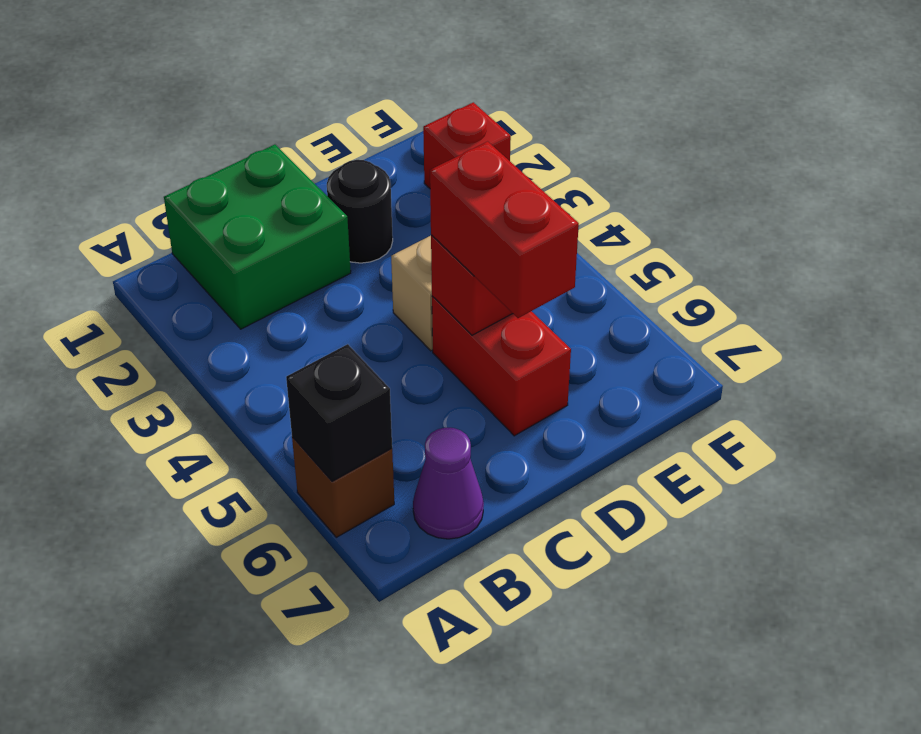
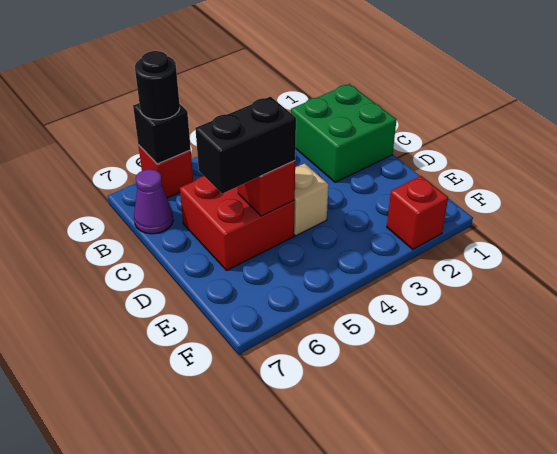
brown 1x1 brick [292,437,394,537] -> red 1x1 brick [138,145,193,198]
black 1x1 round brick [327,160,393,263] -> black 1x1 round brick moved to [135,51,180,120]
red 1x2 brick [432,296,571,436] -> red 2x2 brick [180,176,295,270]
red 1x2 brick [430,141,579,318] -> black 1x2 brick [195,97,296,194]

